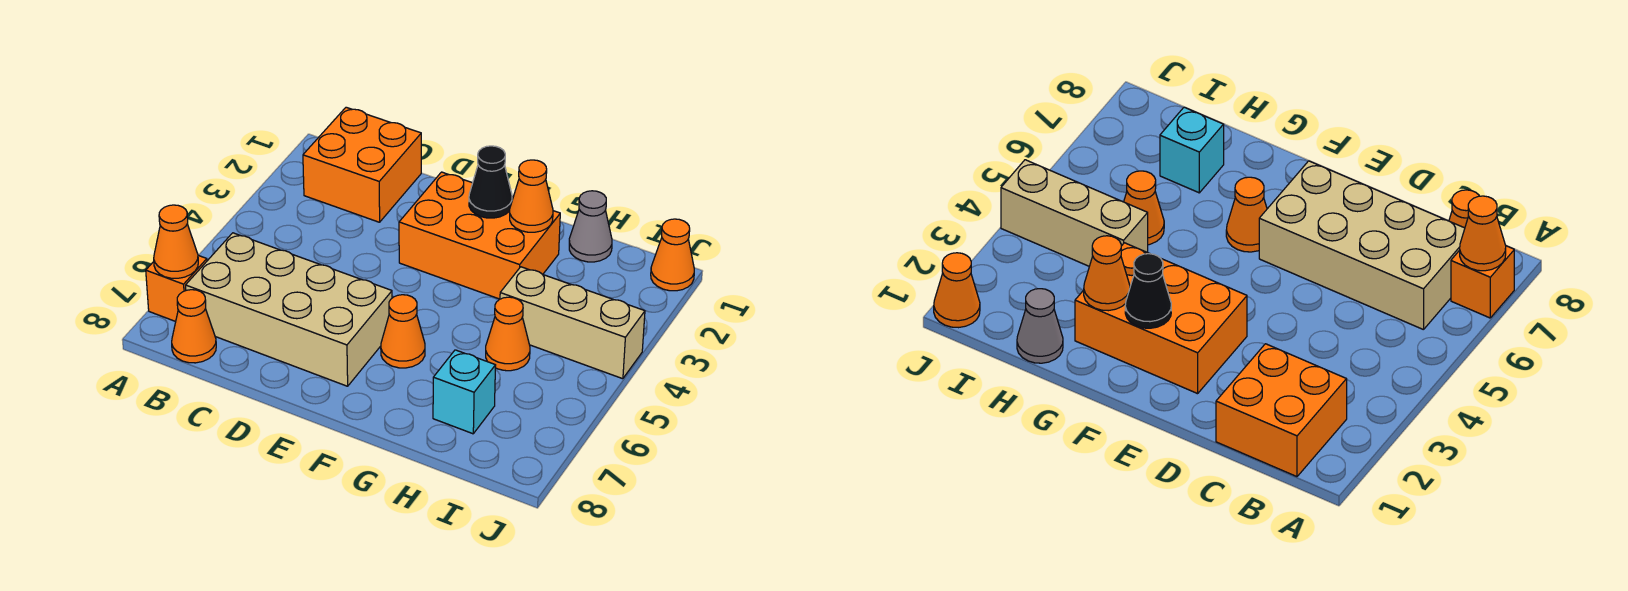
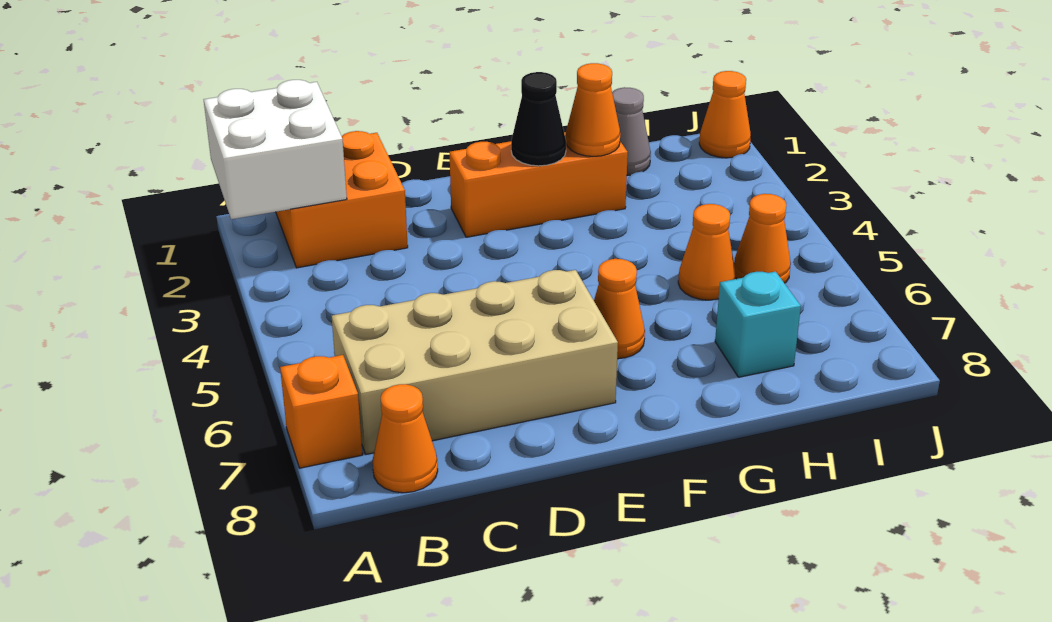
none -> white 2x2 brick [204,80,347,219]
orange 1x1 cone [154,205,198,278] -> orange 1x1 cone moved to [734,194,791,283]
orange 2x3 brick [399,172,560,299] -> orange 1x3 brick [449,132,628,237]
tan 1x3 brick [500,267,645,379] -> none

